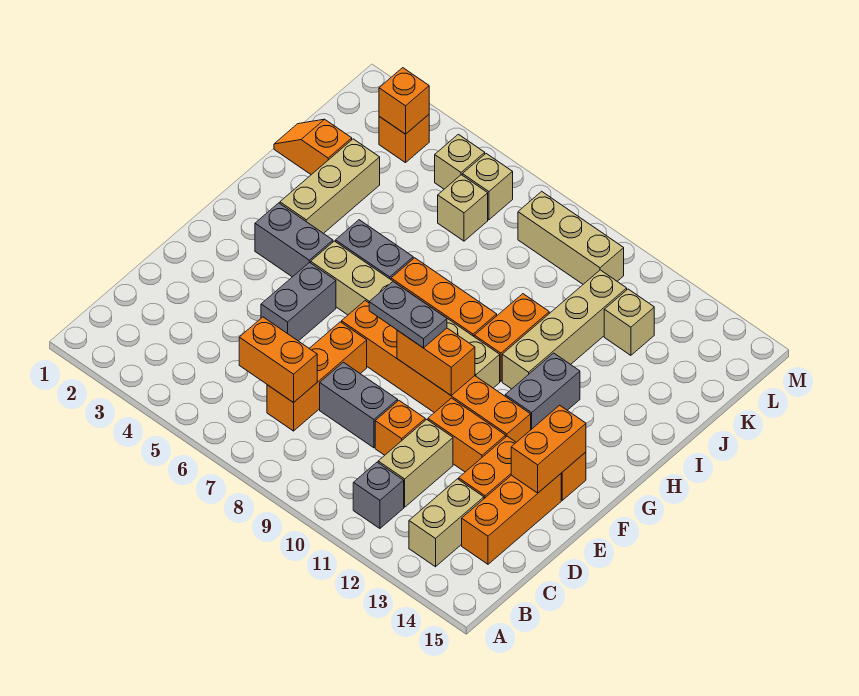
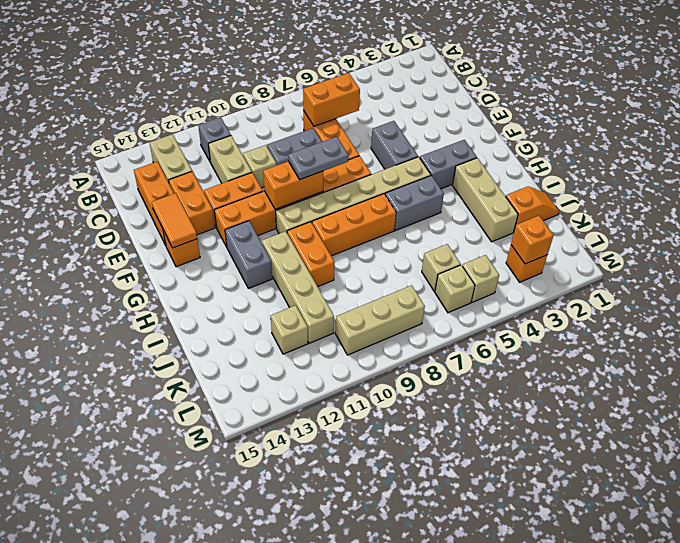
orange 1x1 brick [375,401,425,455] -> tan 1x1 brick [243,145,276,188]
orange 1x2 brick [511,405,586,493] -> orange 1x2 tile [152,193,197,248]

